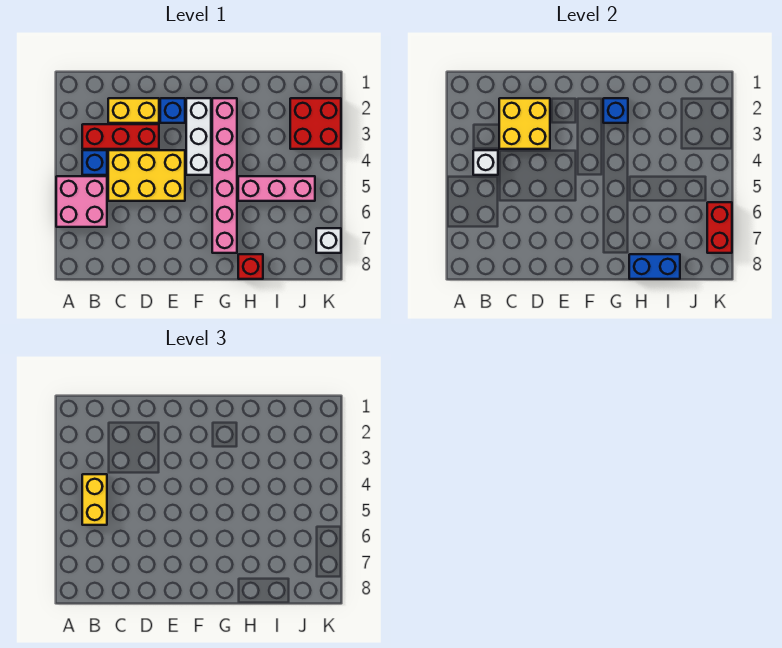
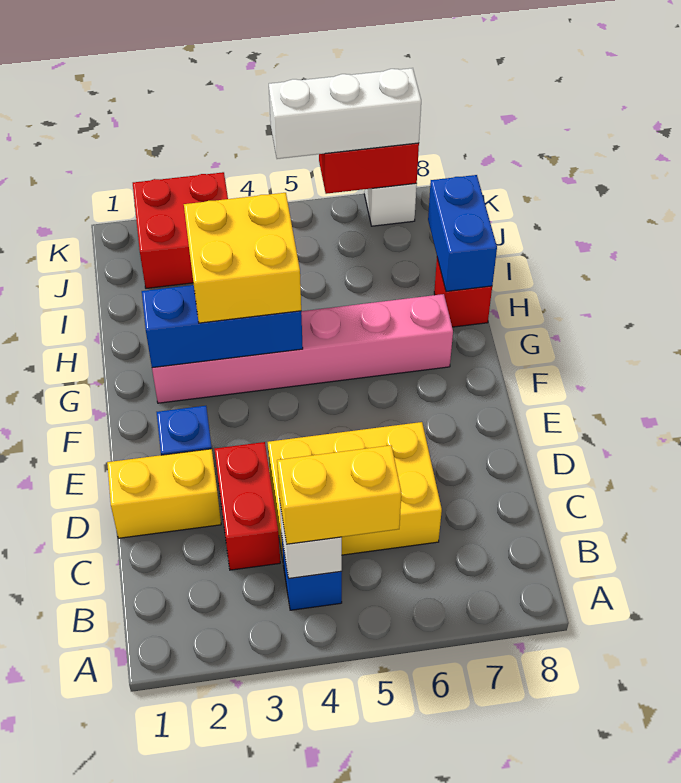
pink 2x2 brick [56,176,107,227] -> none
red 1x3 brick [82,124,159,149] -> red 1x2 brick [215,442,280,570]
yellow 1x2 brick [108,98,159,123] -> yellow 1x2 brick turned to [107,449,221,538]
yellow 2x2 brick [499,98,550,149] -> yellow 2x2 brick moved to [184,193,301,323]
yellow 2x3 brick [108,150,185,201] -> yellow 2x3 brick turned to [268,422,442,559]
white 1x3 brick [186,98,211,175] -> white 1x3 brick moved to [269,68,421,159]
blue 1x1 brick [603,98,628,123] -> blue 1x3 brick [142,285,303,368]
pink 1x3 brick [238,176,315,201] -> none

